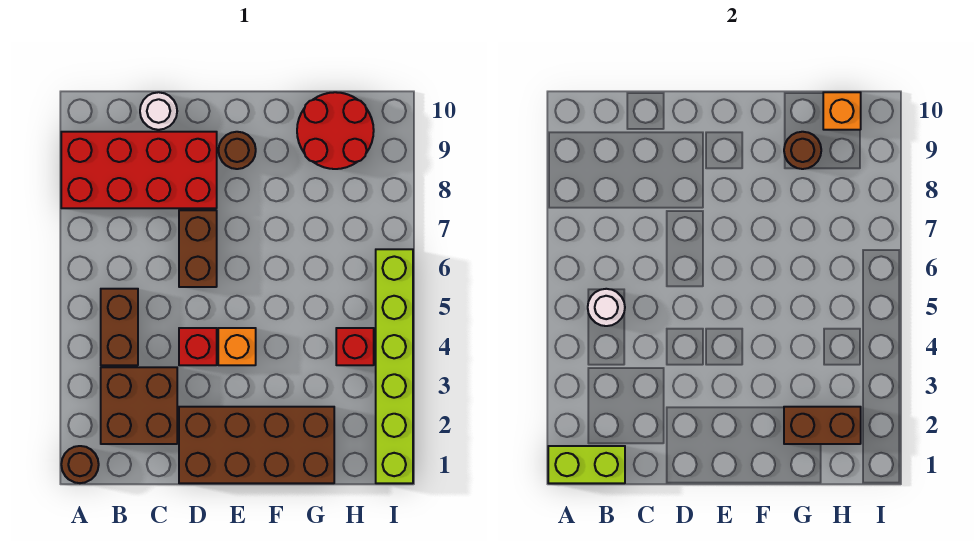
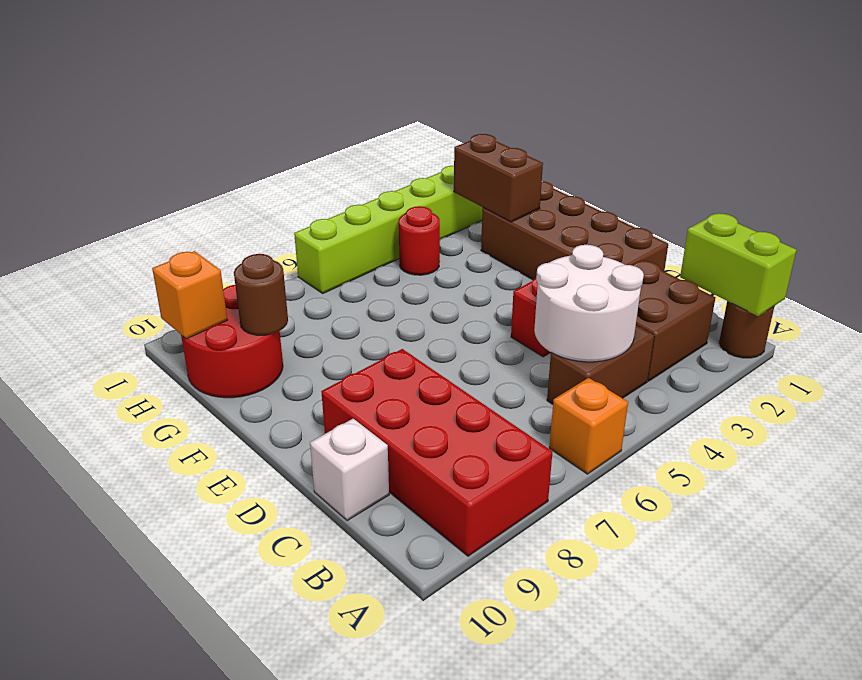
white 1x1 round brick [588,289,625,326] -> white 2x2 round brick [534,245,644,362]
white 1x1 round brick [140,92,177,130] -> white 1x1 brick [310,419,389,520]
brown 1x2 brick [179,210,217,287] -> none
orange 1x1 brick [218,328,256,365] -> orange 1x1 brick moved to [549,378,628,474]
brown 1x1 round brick [218,132,256,169] -> none
red 1x1 brick [336,328,374,365] -> red 1x1 round brick [399,206,440,275]

